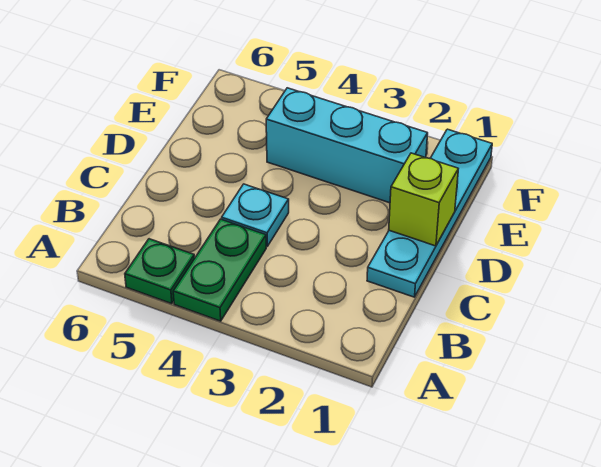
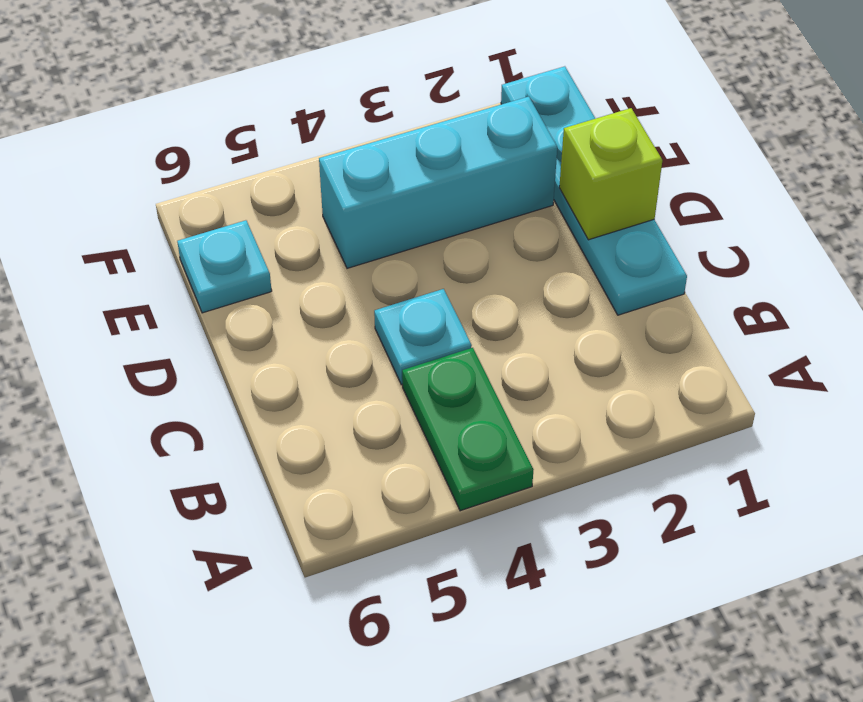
green 1x1 plate [125,239,195,304] -> none
none -> cyan 1x1 plate [177,220,272,313]

